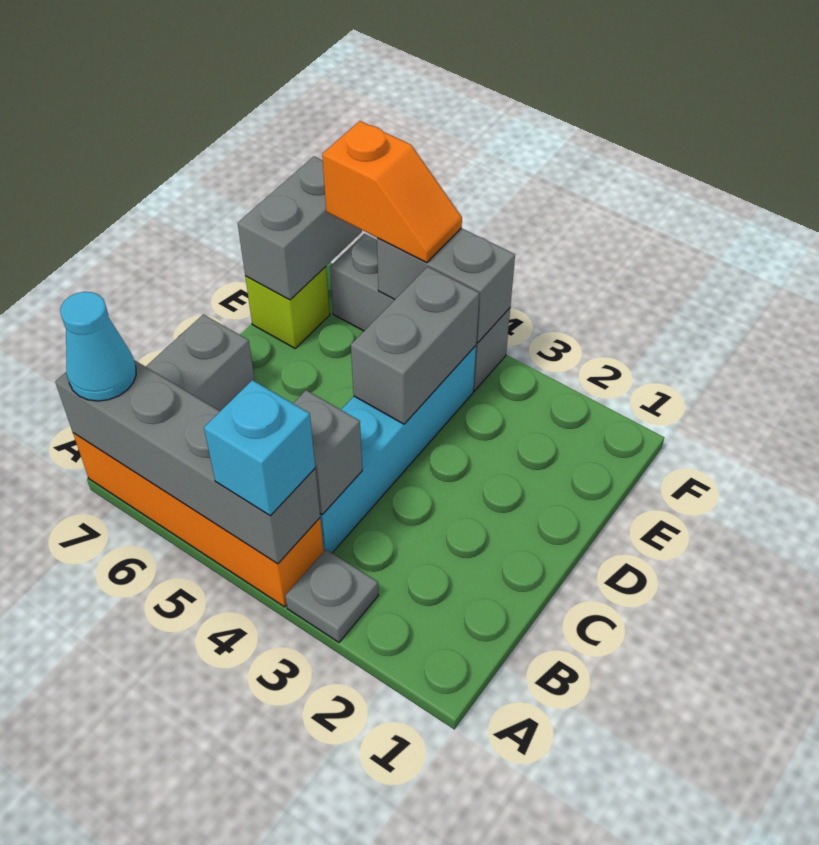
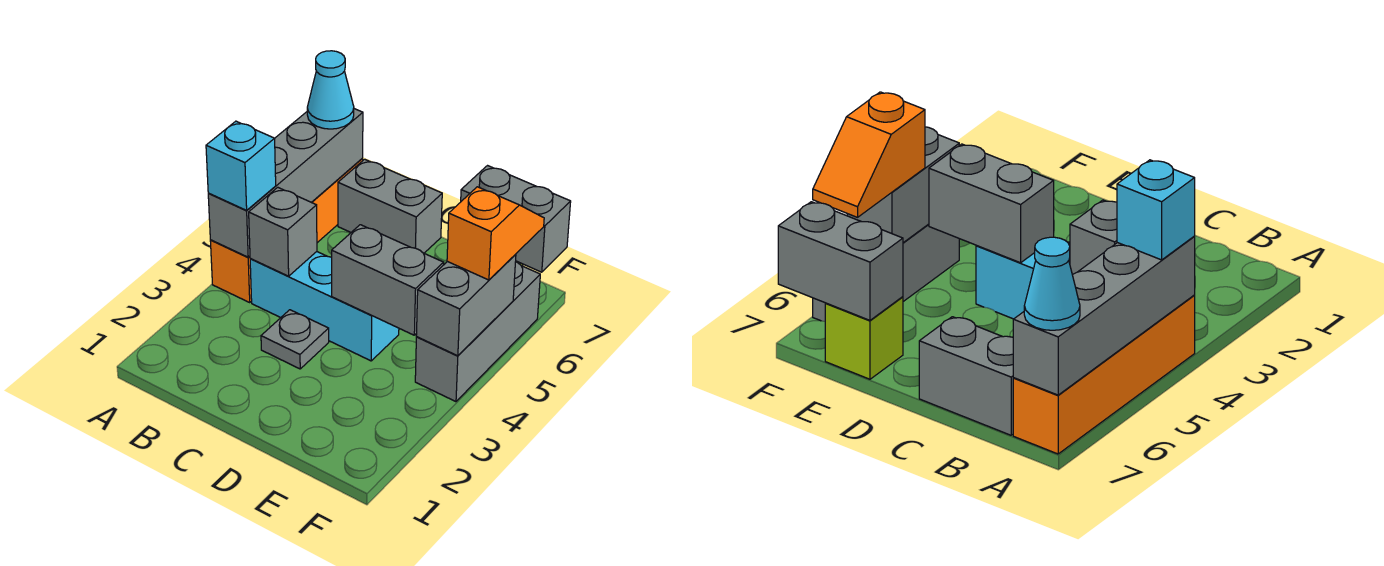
grey 1x1 plate [285,550,379,642] -> grey 1x1 plate moved to [261,310,329,369]
cyan 1x4 brick [320,346,476,553] -> cyan 1x3 brick [250,252,399,361]
orange 1x2 slope [322,121,462,263] -> orange 1x2 slope turned to [447,187,544,280]

